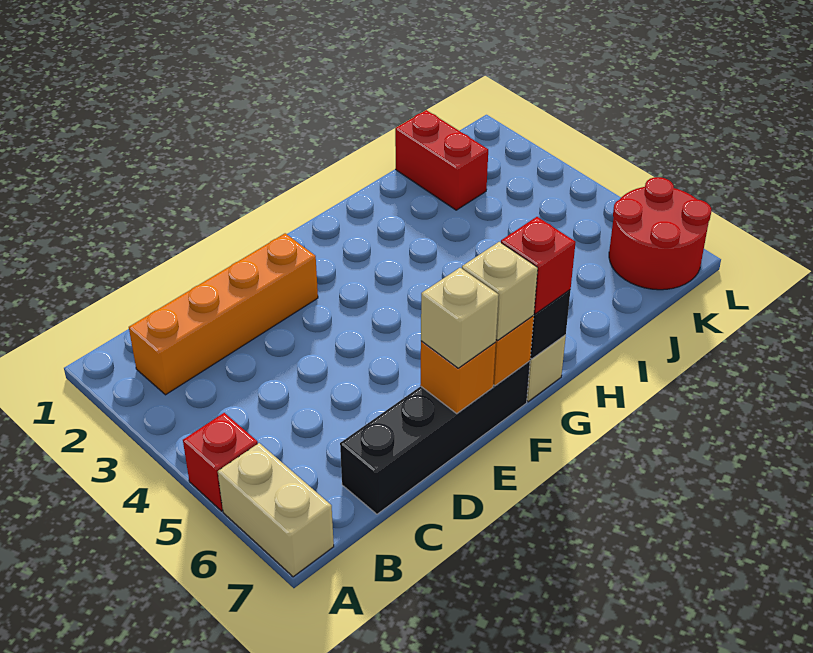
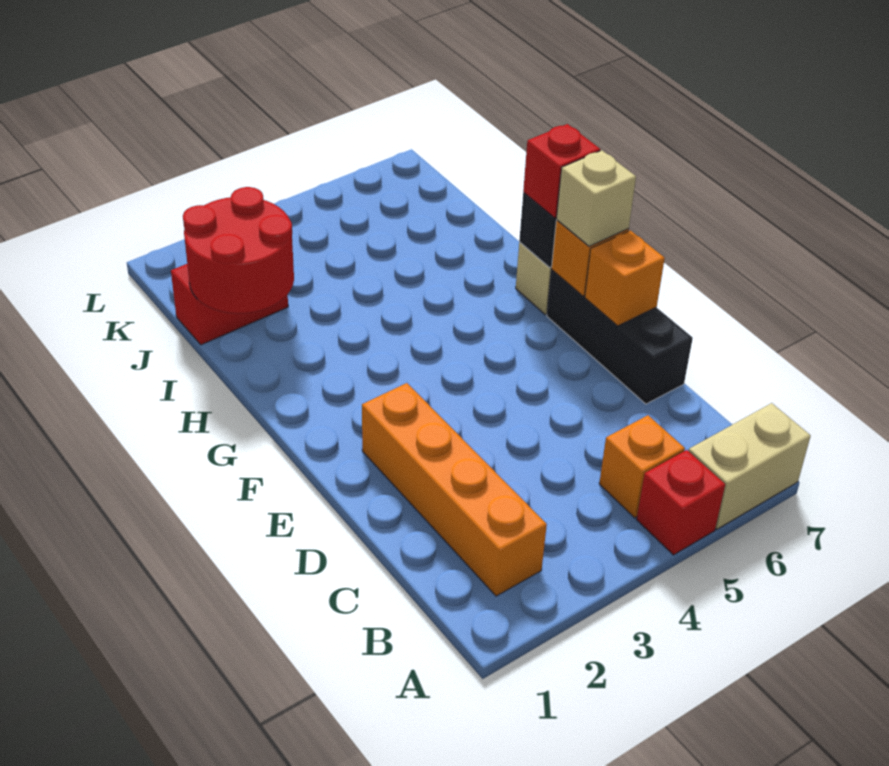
none -> orange 1x1 brick [599,415,685,518]
black 1x4 brick [340,361,530,514] -> black 1x3 brick [547,270,693,404]
tan 1x1 brick [421,268,499,368] -> none
red 2x2 round brick [609,177,711,290] -> red 2x2 round brick moved to [183,187,294,314]

